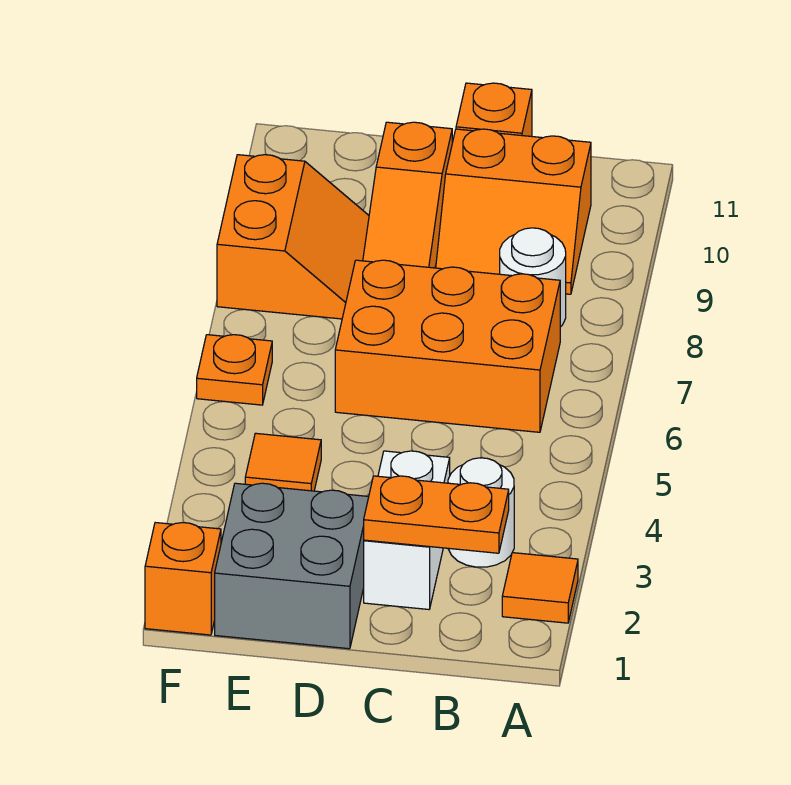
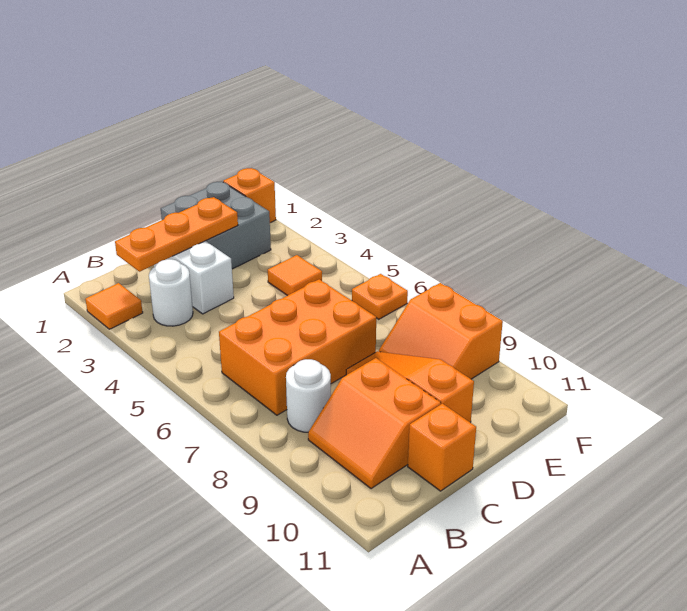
orange 1x2 plate [364,476,509,553] -> orange 1x3 plate [115,197,238,272]
orange 2x2 slope [436,129,591,294] -> orange 2x2 slope turned to [308,358,441,489]

